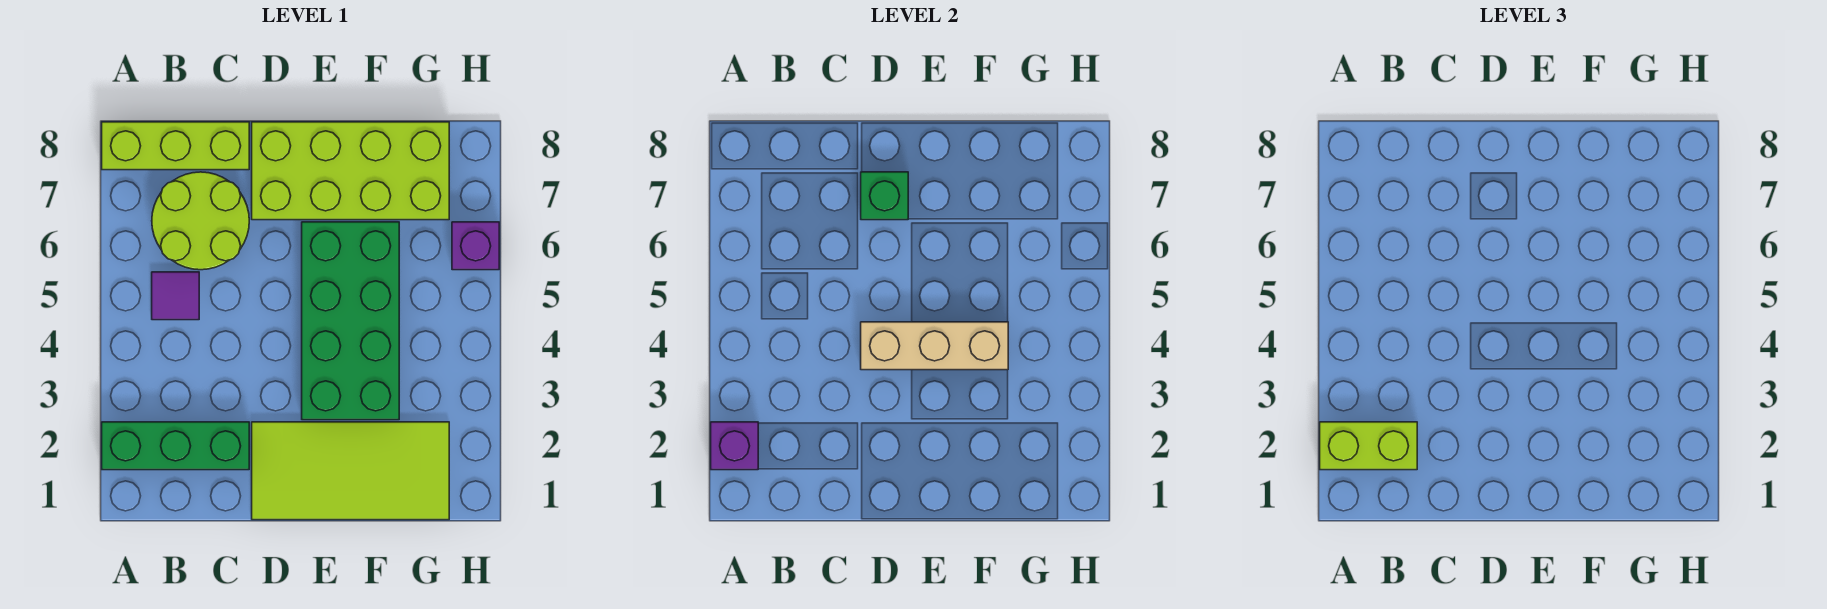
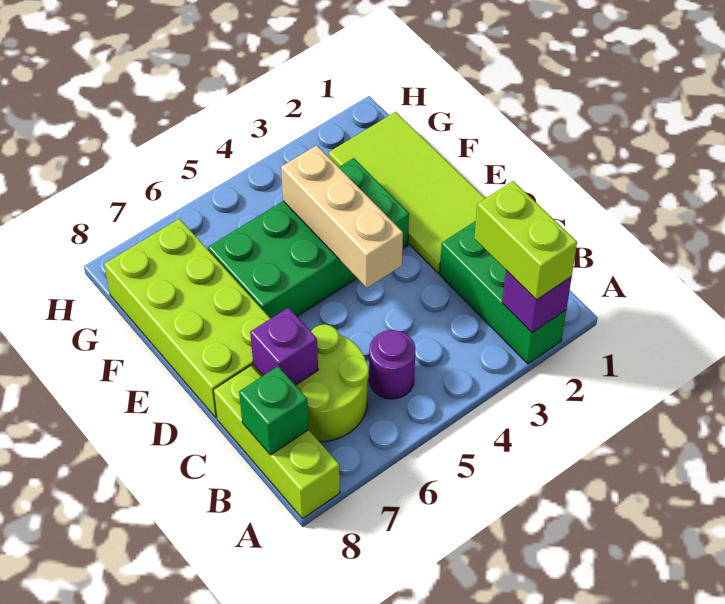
purple 1x1 tile [152,272,199,320] -> purple 1x1 round brick [369,330,416,399]
green 1x1 brick [861,172,908,220] -> green 1x1 brick moved to [239,366,309,455]
purple 1x1 brick [452,222,499,270] -> purple 1x1 brick moved to [250,308,318,385]

